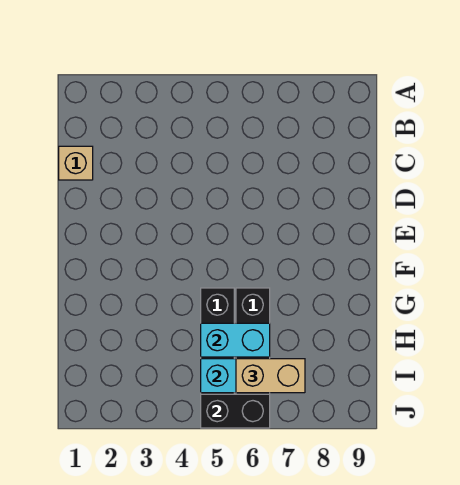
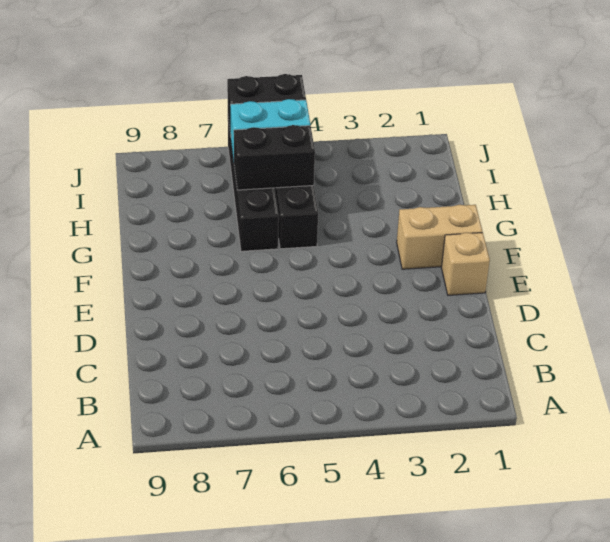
tan 1x1 brick [59,146,93,180] -> tan 1x1 brick moved to [442,233,490,295]
cyan 1x2 brick [201,323,270,357] -> black 1x2 brick [234,125,315,190]
tan 1x2 brick [236,359,305,393] -> tan 1x2 brick moved to [397,205,482,269]

